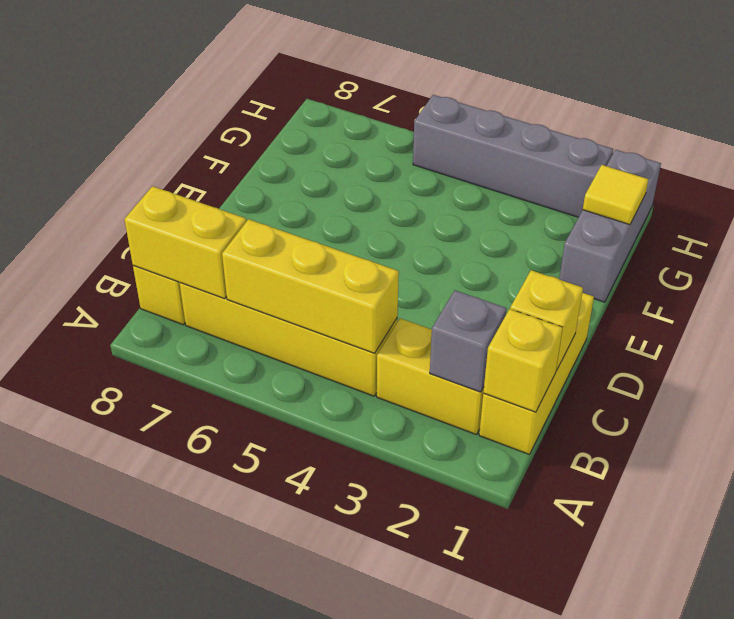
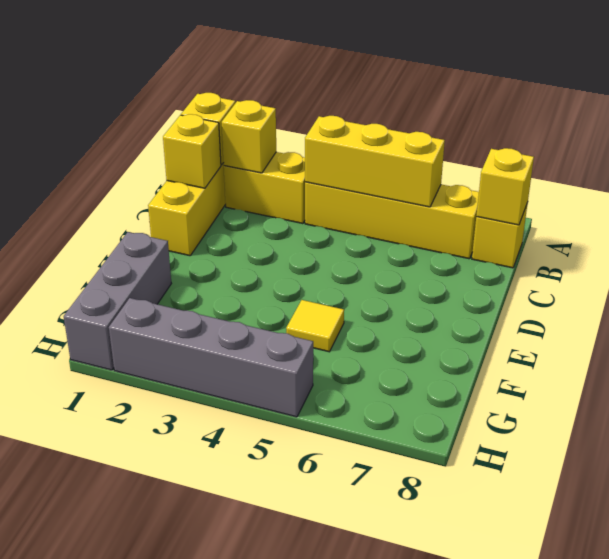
grey 1x1 brick [430,290,507,392] -> yellow 1x1 brick [222,100,276,173]
yellow 1x2 brick [124,186,246,299] -> yellow 1x1 brick [476,148,534,225]
yellow 1x1 tile [583,165,648,225] -> yellow 1x1 tile moved to [286,300,344,352]

